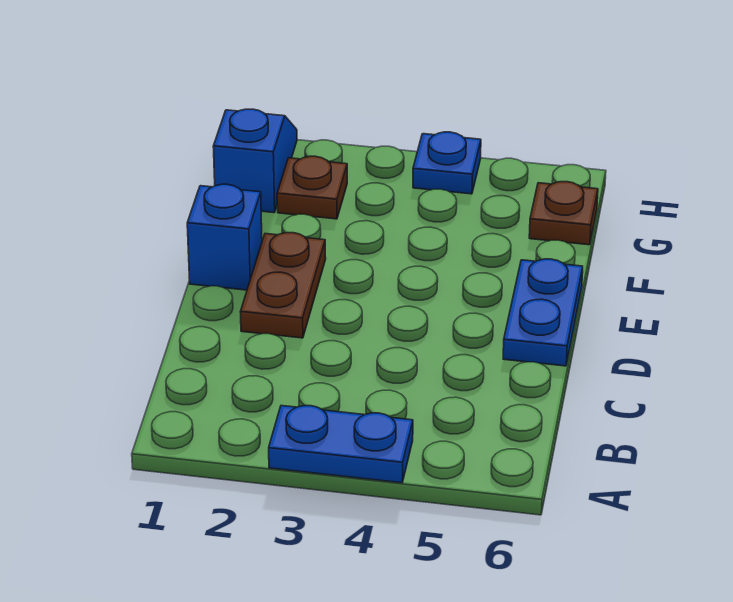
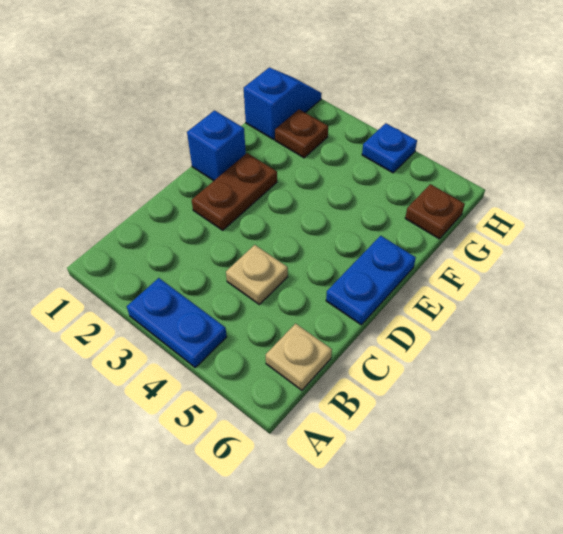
none -> tan 1x1 plate [266,324,332,390]
none -> tan 1x1 plate [226,245,288,304]

